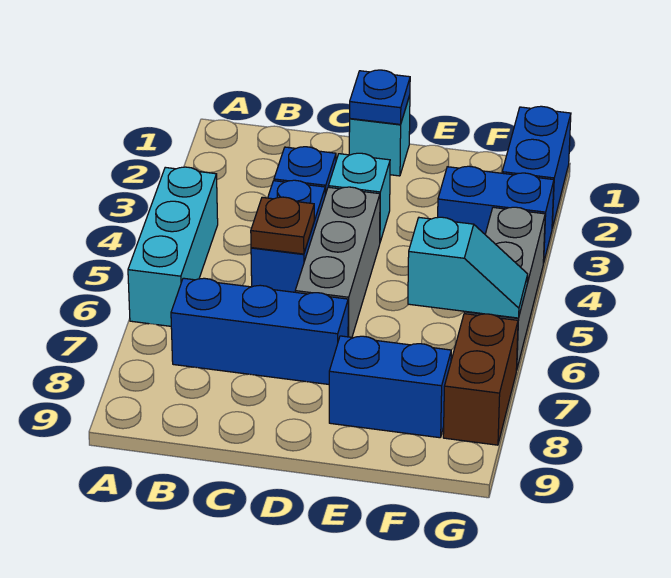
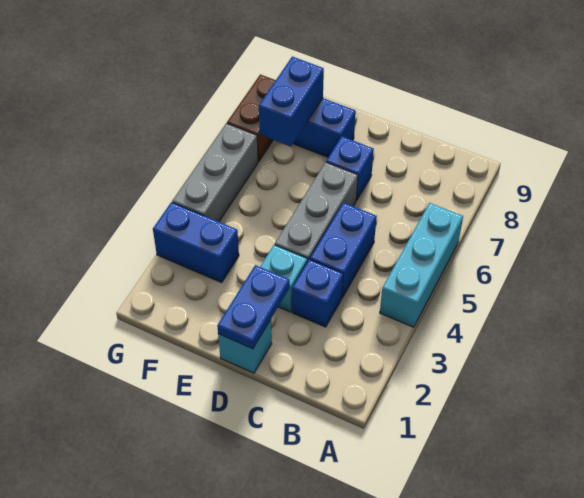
blue 1x3 brick [171,278,348,384] -> blue 1x1 brick [326,136,374,200]
brown 1x1 plate [251,197,314,254] -> none
blue 1x1 plate [350,70,410,124] -> blue 1x2 plate [217,265,290,349]
cyan 1x2 slope [408,217,528,318] -> none
blue 1x2 brick [502,106,571,228] -> blue 1x2 brick moved to [259,57,324,147]

